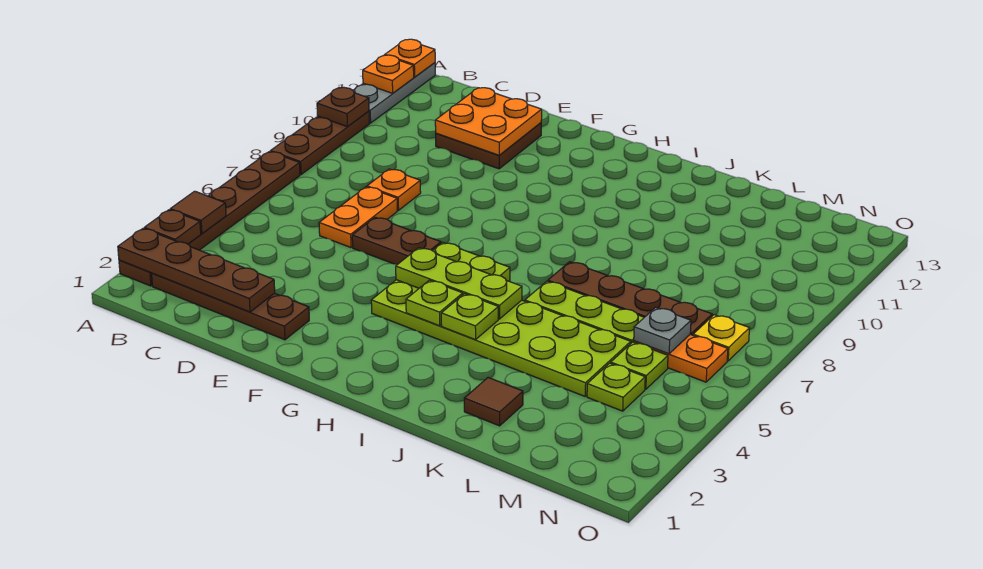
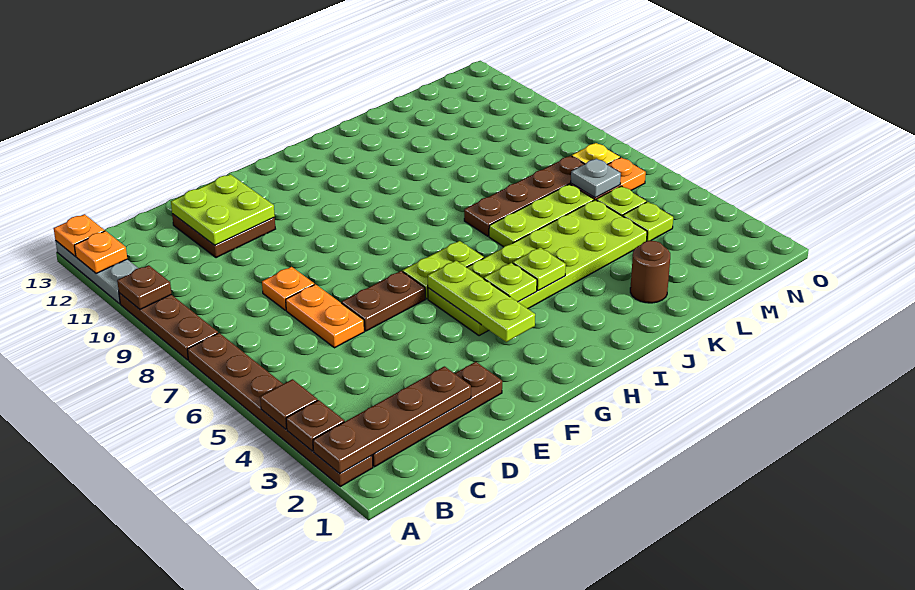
orange 2x2 plate [435,88,542,155] -> lime 2x2 plate [171,174,275,245]
lime 1x3 plate [396,248,522,319] -> lime 1x3 plate turned to [428,261,535,342]
brown 1x1 tile [464,378,523,426] -> brown 1x1 round brick [630,241,670,303]

